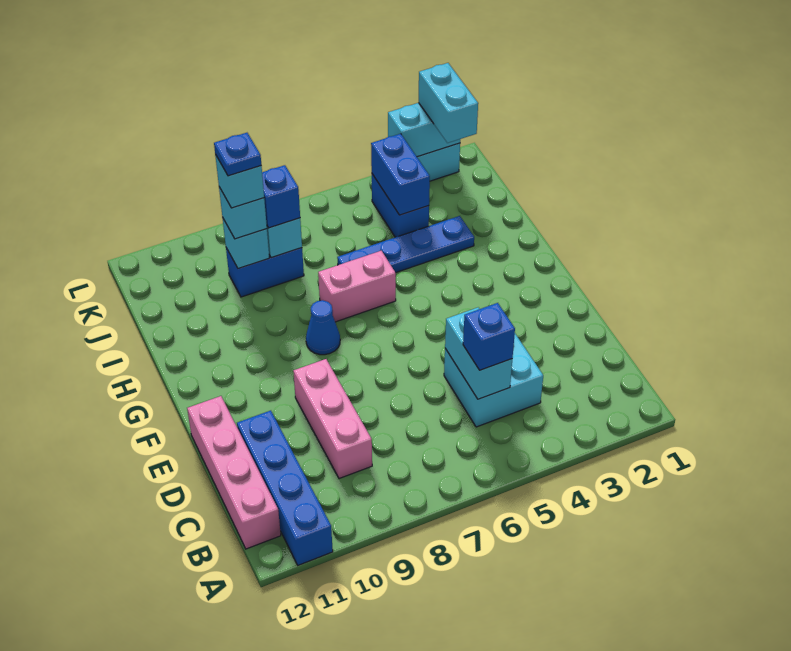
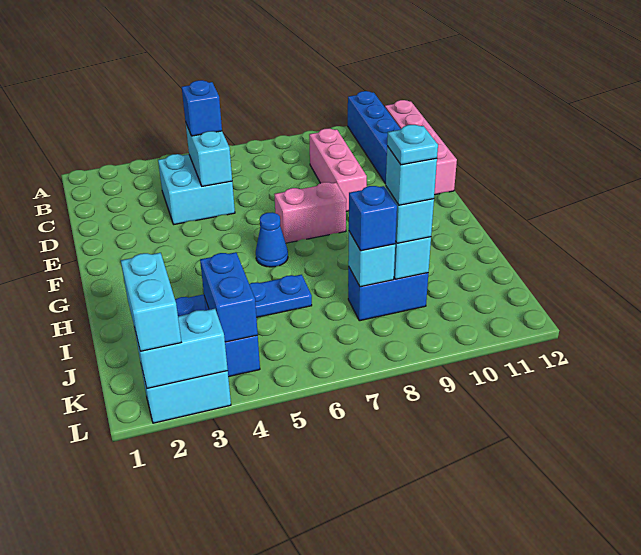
blue 1x1 cone [306,300,340,355] -> blue 1x1 cone moved to [256,212,288,267]
pink 1x2 brick [318,250,396,322] -> pink 1x2 brick moved to [274,182,346,243]
blue 1x1 plate [214,133,261,176] -> cyan 1x1 plate [387,125,438,165]

